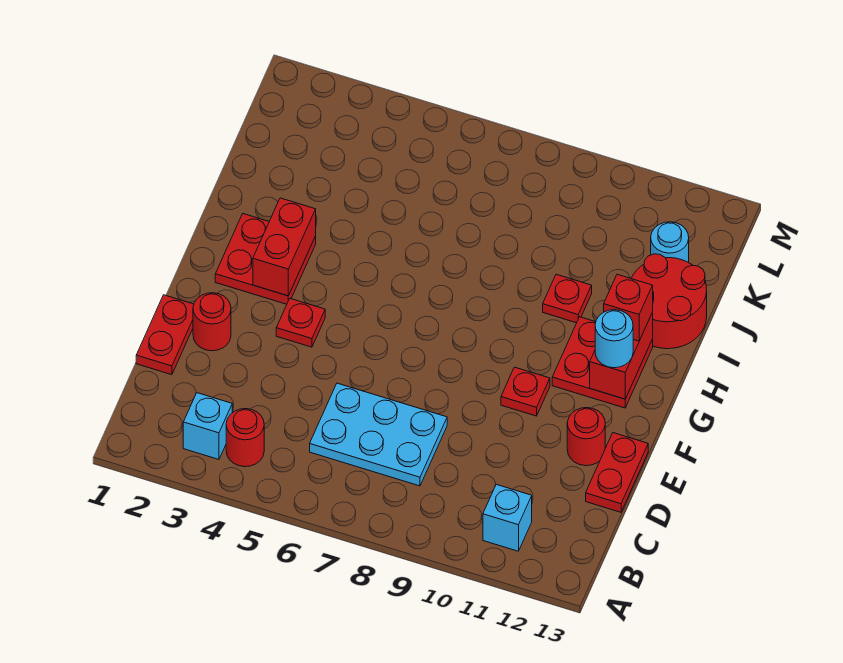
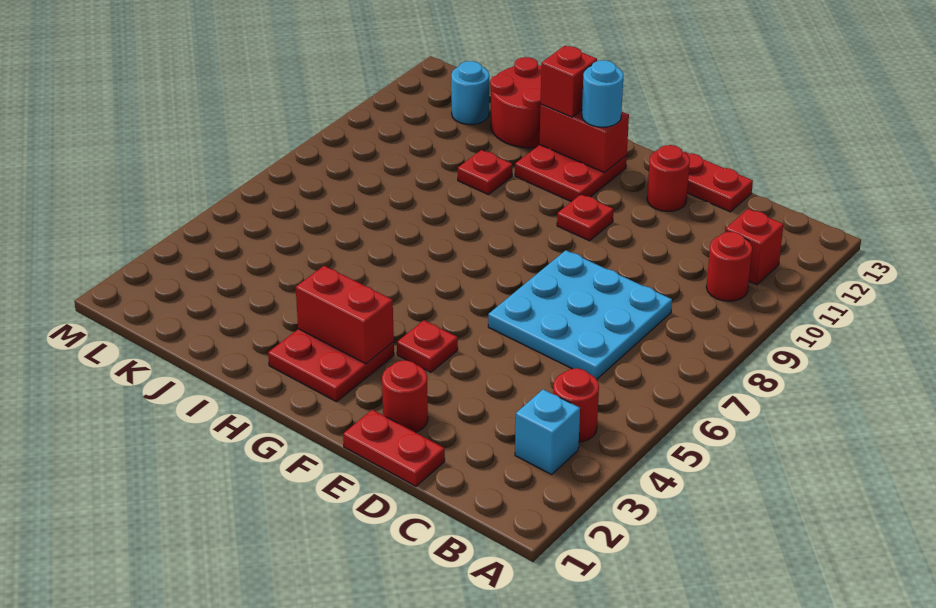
none -> red 1x1 round brick [706,232,752,301]
cyan 1x1 brick [483,485,532,551] -> red 1x1 brick [726,209,783,285]
cyan 2x3 plate [310,383,447,486] -> cyan 3x3 plate [488,250,672,379]

